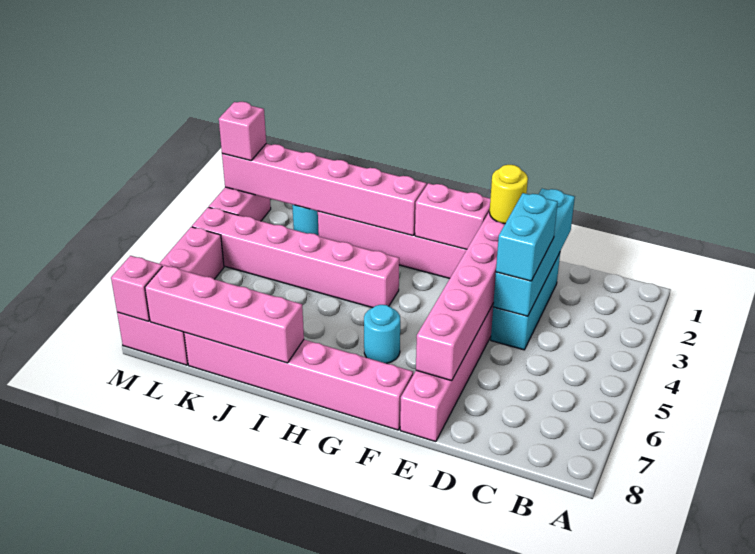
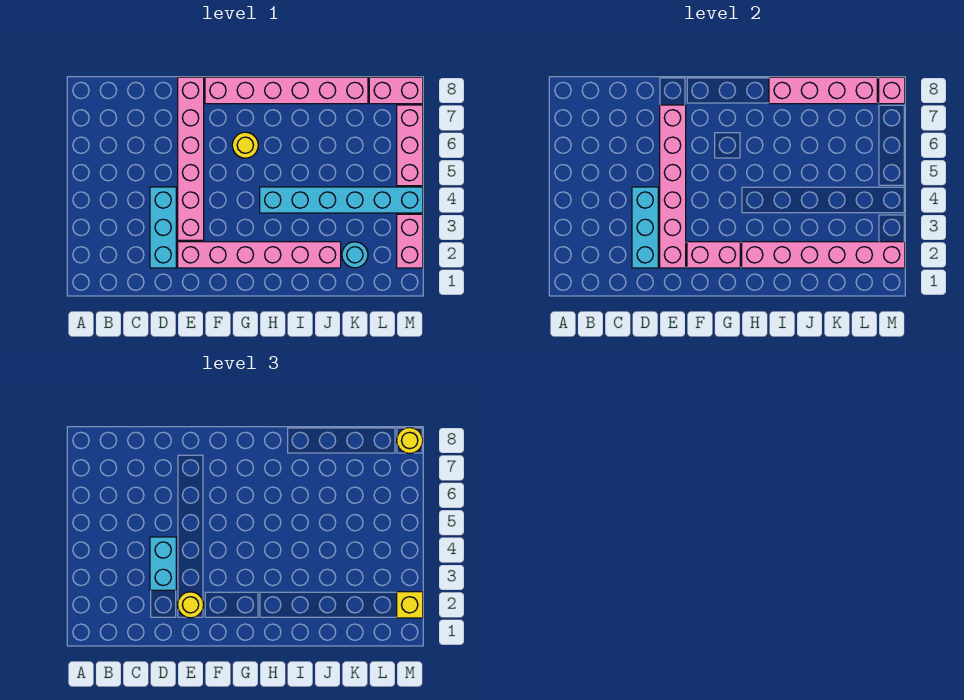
cyan 1x4 brick [493,189,575,316] -> cyan 1x3 brick [632,187,658,268]
cyan 1x1 round brick [364,305,400,363] -> yellow 1x1 round brick [232,132,258,158]
pink 1x6 brick [192,207,399,308] -> cyan 1x6 brick [260,187,423,213]
pink 1x1 brick [219,102,266,161] -> yellow 1x1 brick [397,592,423,618]
none -> yellow 1x1 round brick [397,427,423,454]

